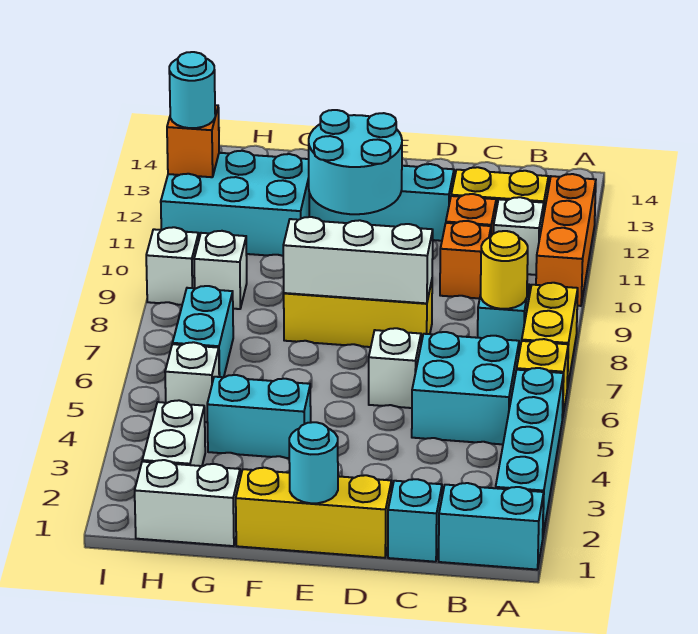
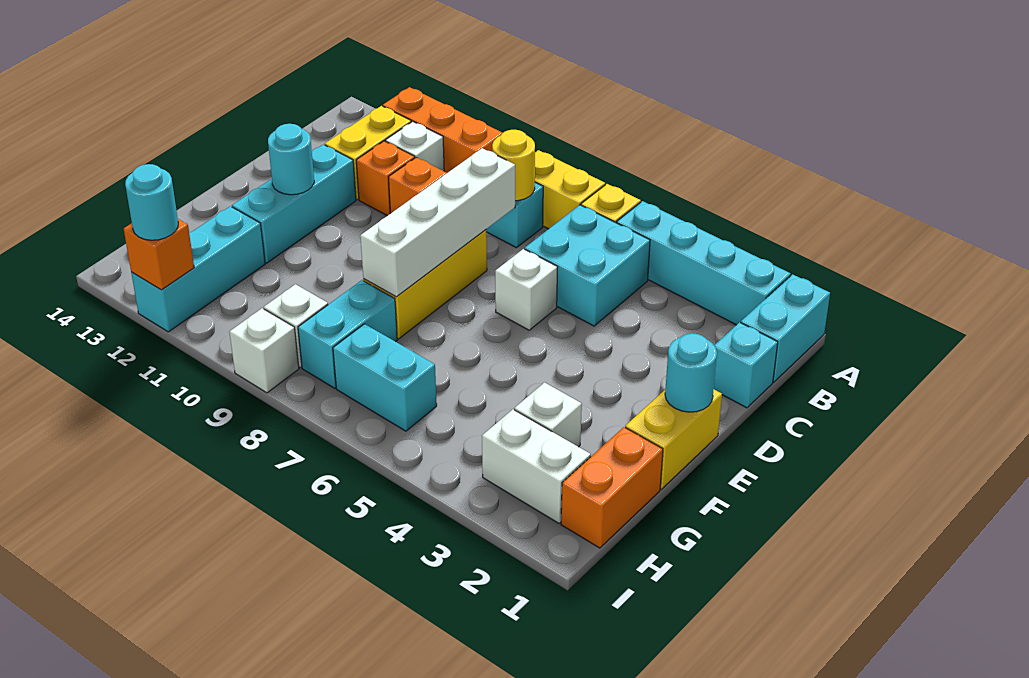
yellow 1x3 brick [236,468,391,558] -> yellow 1x2 brick [625,390,722,489]
white 1x3 brick [283,217,433,303] -> white 1x4 brick [360,148,515,297]
cyan 2x2 round brick [309,110,402,214] -> cyan 1x1 round brick [268,124,314,195]
cyan 1x2 brick [207,375,311,458] -> cyan 1x2 brick moved to [298,280,397,388]
white 1x2 brick [135,460,240,546] -> orange 1x2 brick [561,427,663,548]
cyan 2x3 brick [161,151,309,256] -> cyan 1x3 brick [131,206,265,332]
white 1x1 brick [165,342,219,422] -> white 1x1 brick moved to [514,383,582,447]

